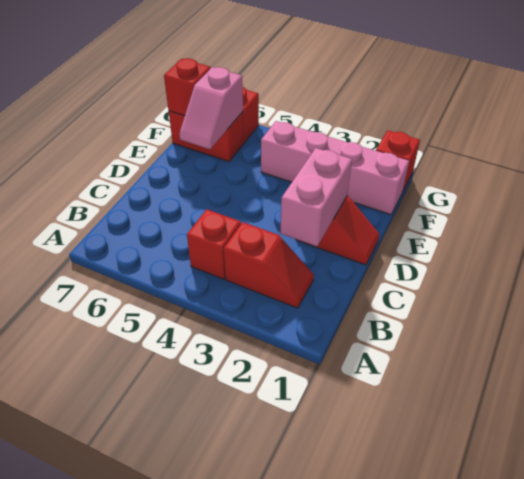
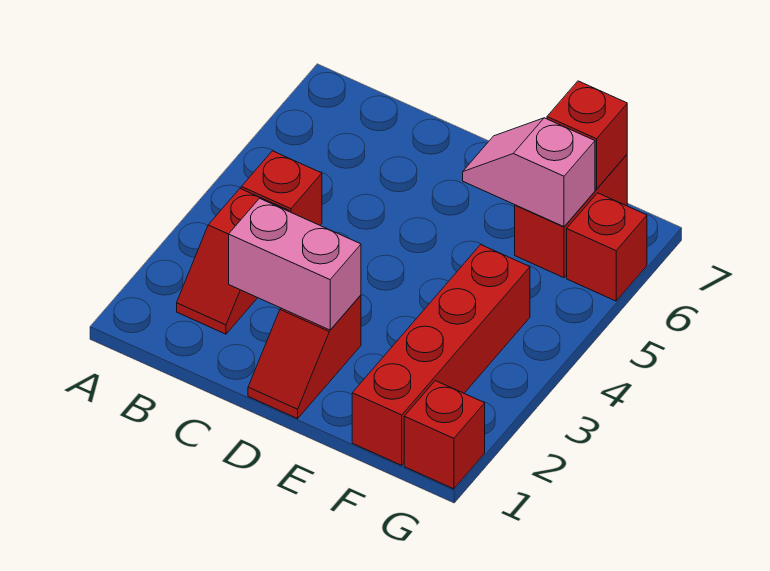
pink 1x4 brick [261,121,409,215] -> red 1x4 brick [352,245,530,465]

